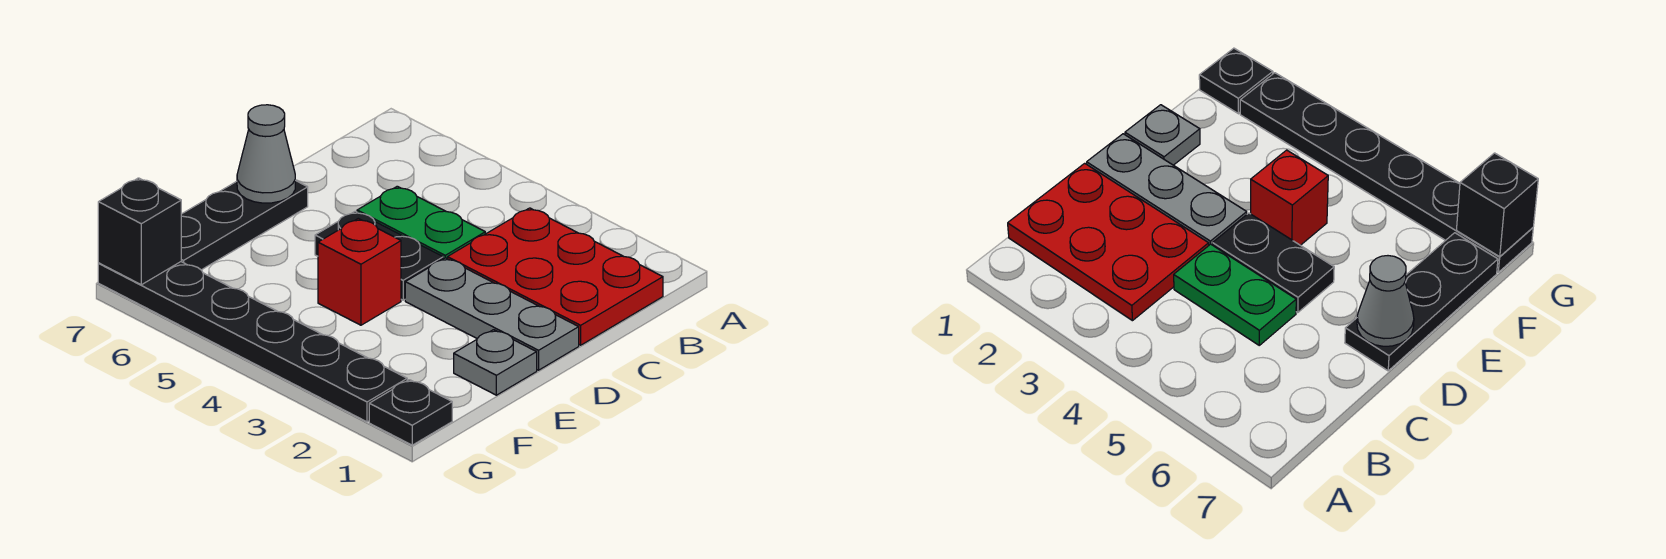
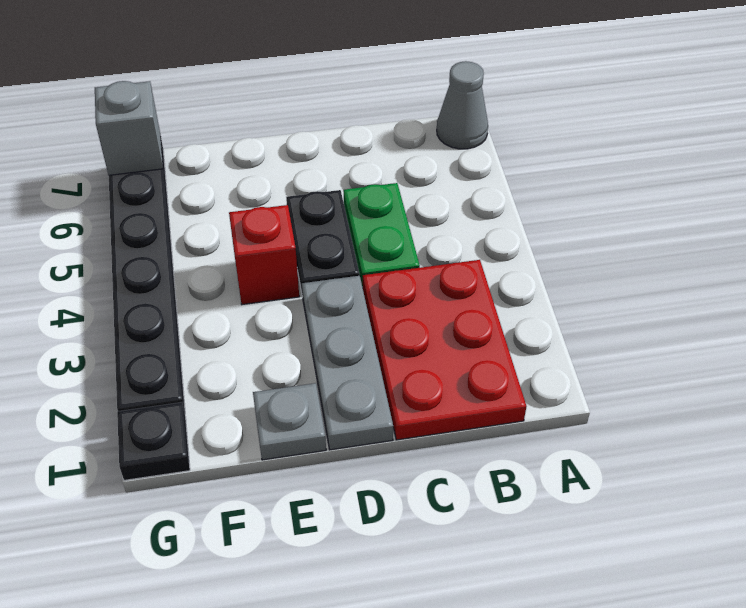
black 1x3 plate [181,180,308,270] -> none
grey 1x1 cone [237,105,295,203] -> grey 1x1 cone moved to [437,61,488,149]
black 1x1 brick [98,178,181,285] -> grey 1x1 brick [95,81,163,175]

